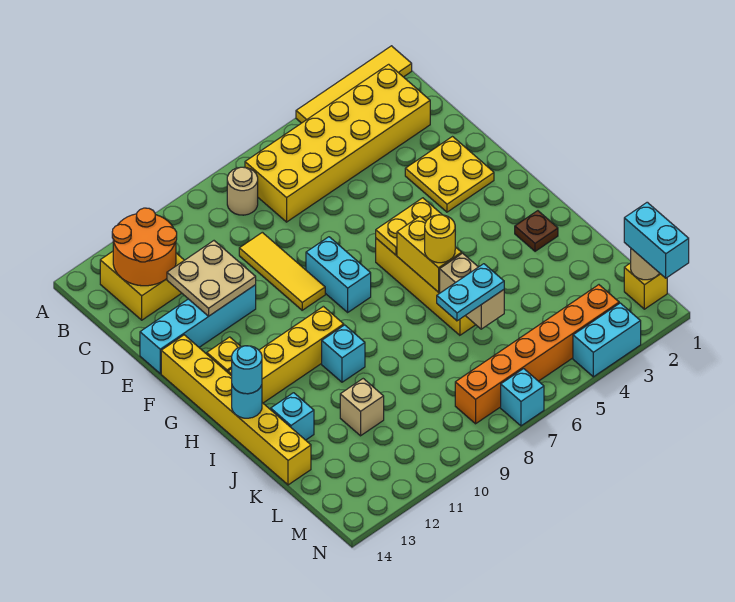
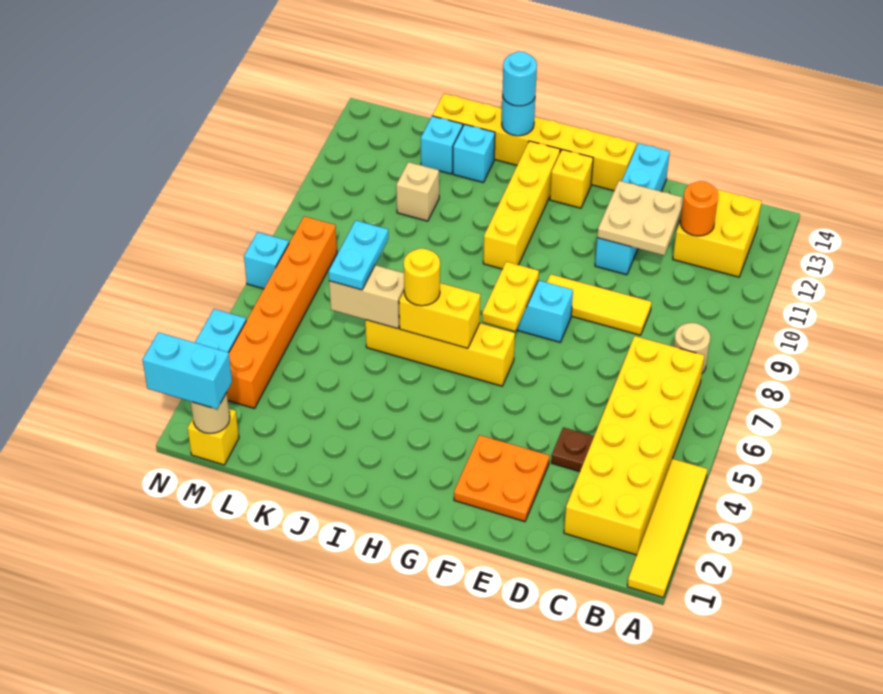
orange 2x2 round brick [112,208,177,286] -> orange 1x1 round brick [680,181,718,236]
yellow 2x2 plate [405,137,494,212] -> orange 2x2 plate [454,435,549,522]
yellow 1x2 plate [376,198,442,255] -> yellow 1x2 plate moved to [482,262,539,331]
brown 1x1 plate [515,211,558,251] -> brown 1x1 plate moved to [551,427,594,472]
cyan 1x1 brick [322,325,365,382] -> cyan 1x1 brick moved to [421,116,463,174]

